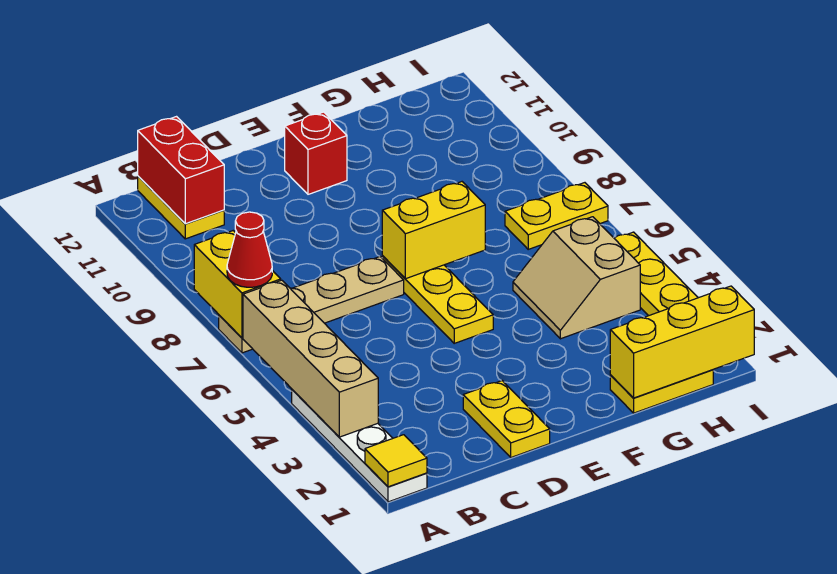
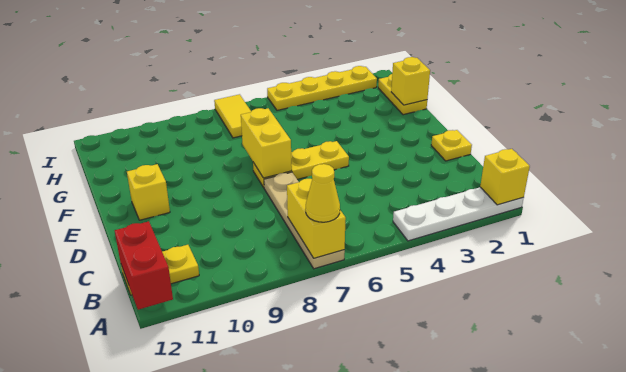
yellow 1x1 tile [365,435,427,487] -> yellow 1x1 brick [480,149,530,205]
tan 1x4 brick [243,280,378,437] -> none
yellow 1x2 brick [194,231,281,338] -> yellow 1x2 brick turned to [287,179,346,258]
red 1x1 cone [227,212,272,287] -> yellow 1x1 cone [306,164,340,222]
red 1x2 brick [138,117,224,224] -> red 1x2 brick turned to [115,221,173,310]
yellow 1x2 plate [463,381,550,457] -> yellow 1x1 plate [431,130,472,161]
red 1x1 brick [285,112,347,194] -> yellow 1x1 brick [127,164,170,220]
yellow 1x3 brick [610,286,754,398] -> yellow 1x1 brick [391,57,430,105]
tan 2x2 slope [513,217,640,339] -> none
yellow 1x2 plate [505,183,608,249] -> yellow 1x2 tile [214,94,251,138]

